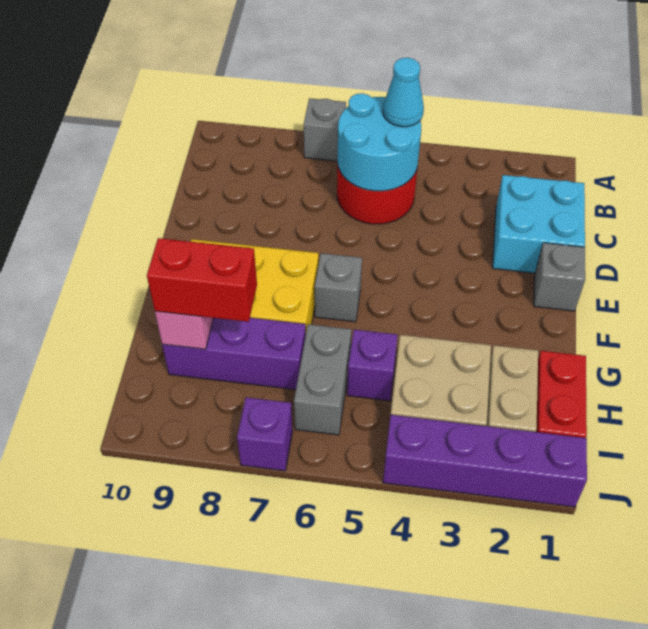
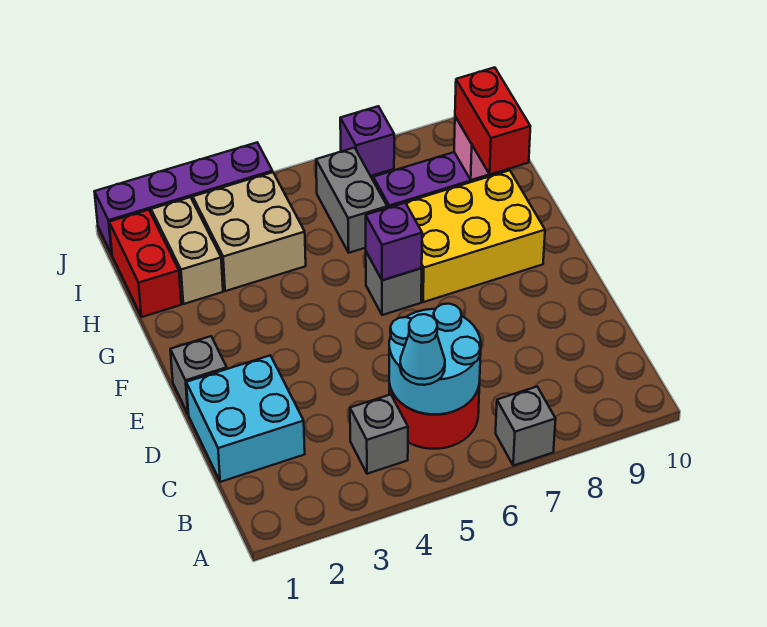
none -> grey 1x1 brick [350,395,408,474]
purple 1x1 brick [347,330,398,401] -> purple 1x1 brick moved to [366,203,422,280]
red 1x2 brick [147,238,257,322] -> red 1x2 brick turned to [455,67,530,174]

